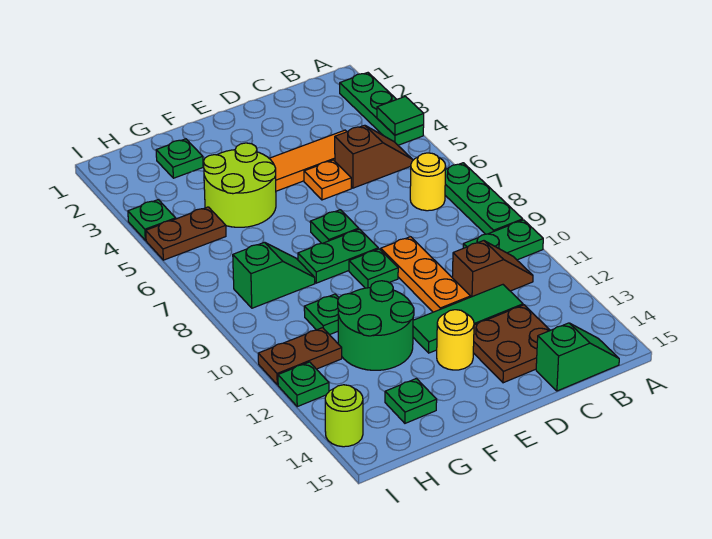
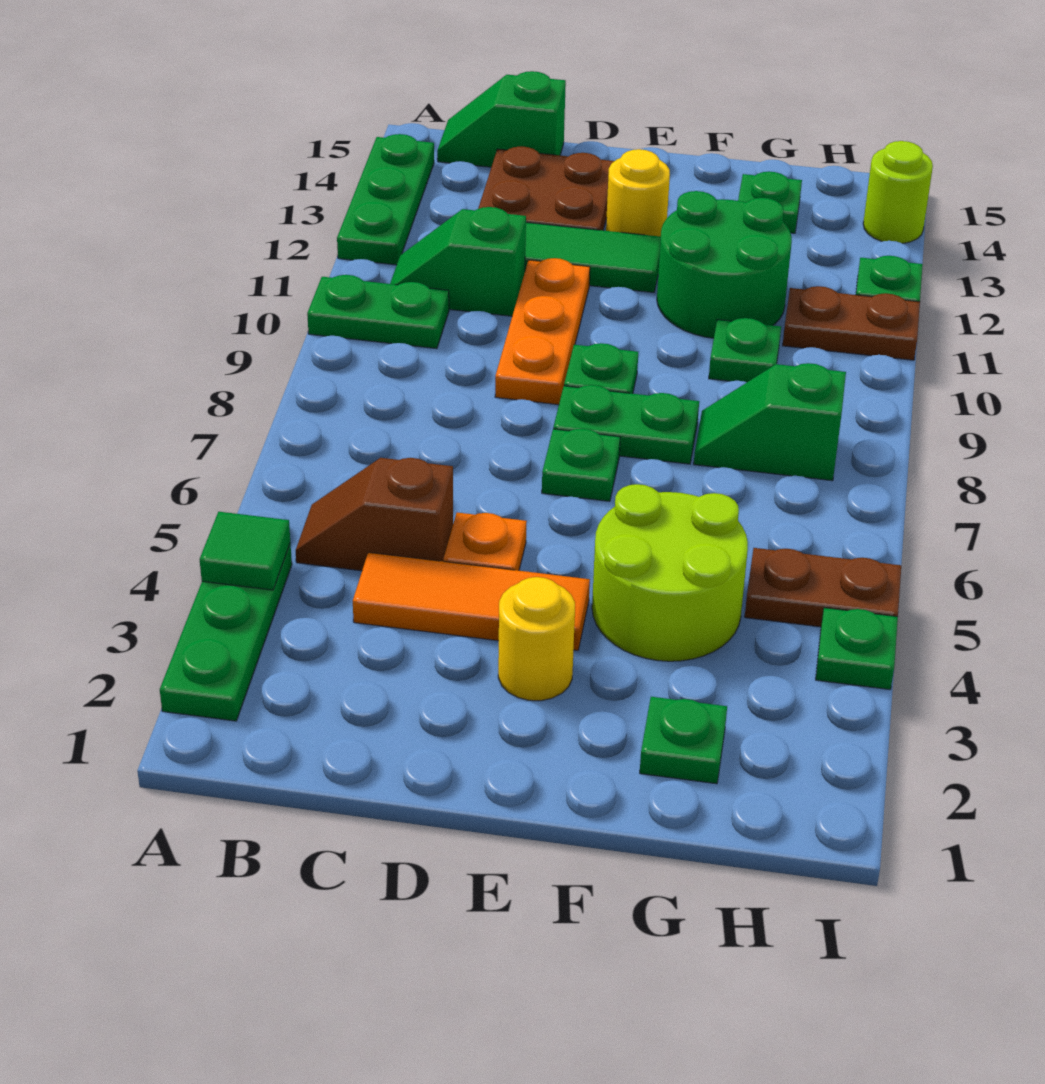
green 1x3 plate [445,163,523,234] -> green 1x3 plate moved to [337,134,434,265]
yellow 1x1 round brick [410,153,446,211] -> yellow 1x1 round brick moved to [498,577,575,701]
brown 1x2 slope [452,241,533,297] -> green 1x2 slope [390,207,526,316]

